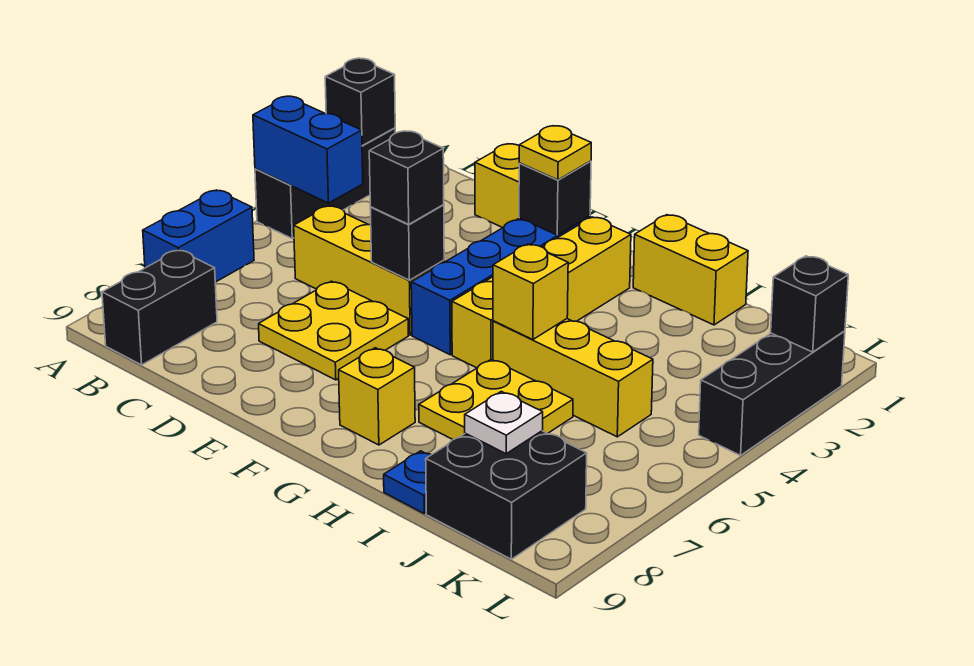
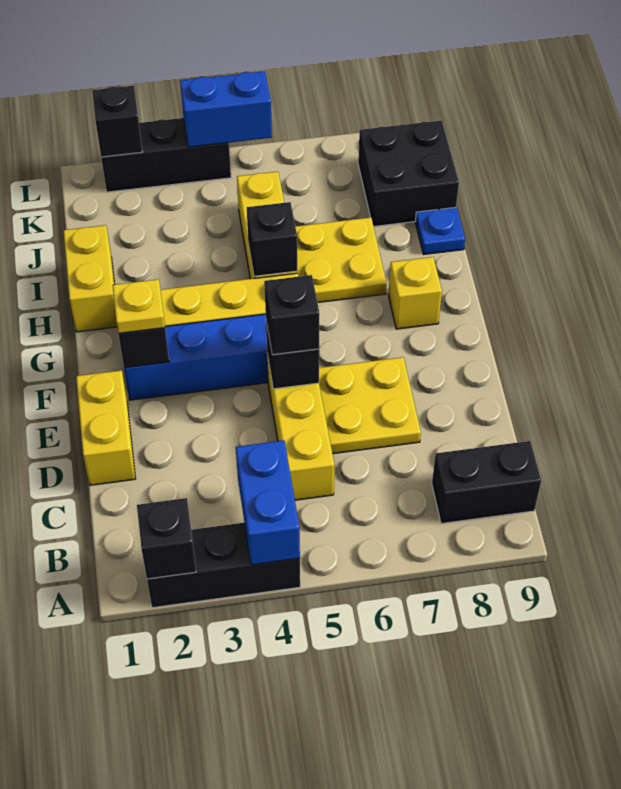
blue 1x2 brick [143,190,254,282] -> blue 1x2 brick moved to [180,71,272,147]
yellow 1x1 brick [493,244,568,340] -> black 1x1 brick [247,202,297,276]
white 1x1 plate [465,391,543,454] -> none

